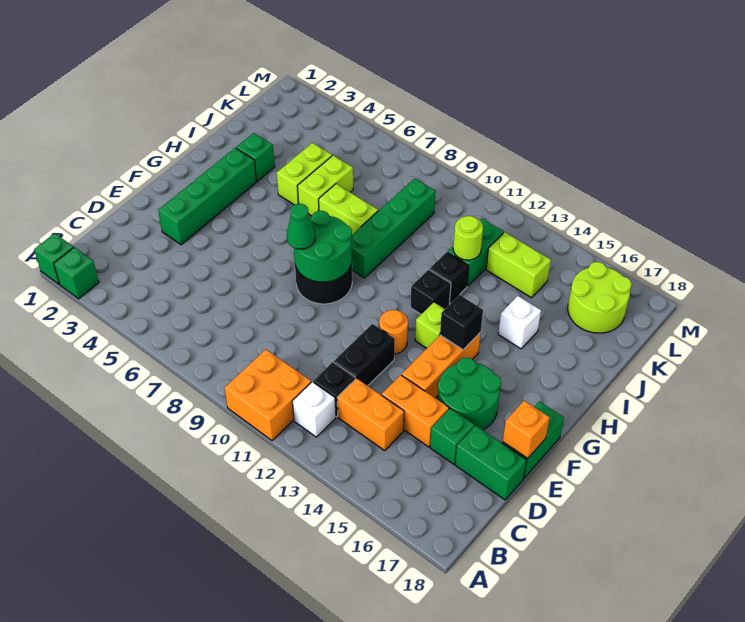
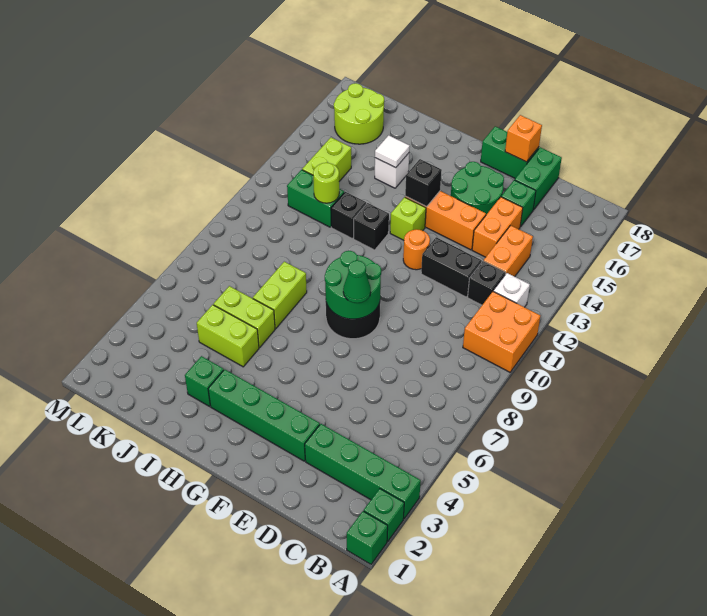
green 1x4 brick [351,178,436,278] -> green 1x4 brick moved to [305,424,421,519]
none -> white 1x1 tile [375,135,410,168]

